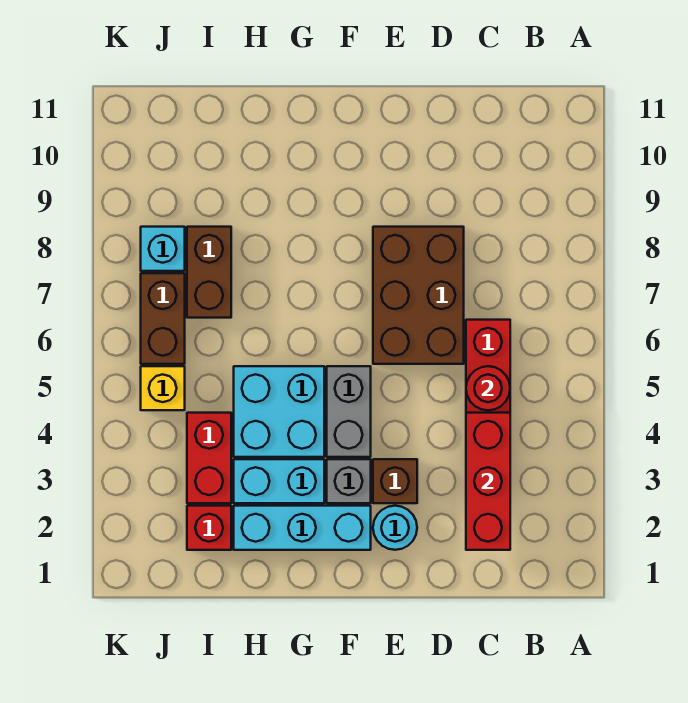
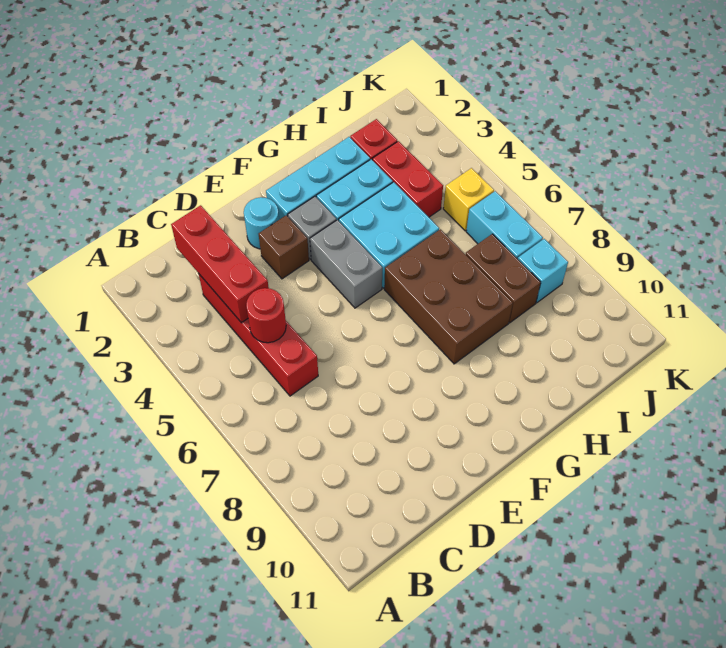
brown 2x3 brick [373,227,464,364] -> brown 2x3 brick moved to [384,229,513,364]
brown 1x2 brick [141,273,185,364] -> cyan 1x2 brick [466,191,543,259]

